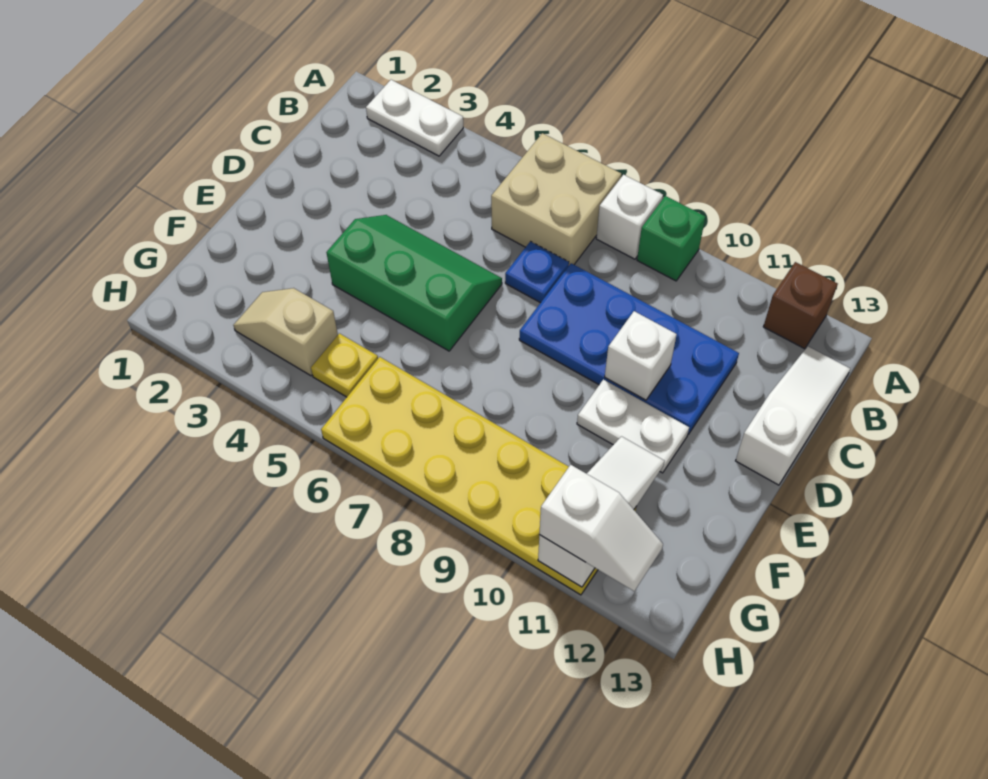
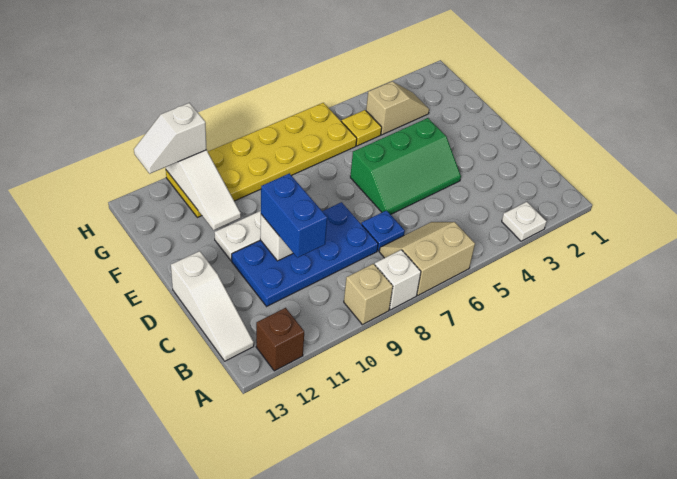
white 1x2 plate [366,80,463,156] -> white 1x1 plate [502,202,547,241]
tan 2x2 brick [491,133,621,265] -> tan 2x2 slope [379,222,475,295]
green 1x1 brick [637,196,706,281] -> tan 1x1 brick [344,264,393,325]
none -> blue 1x2 brick [261,173,327,258]

